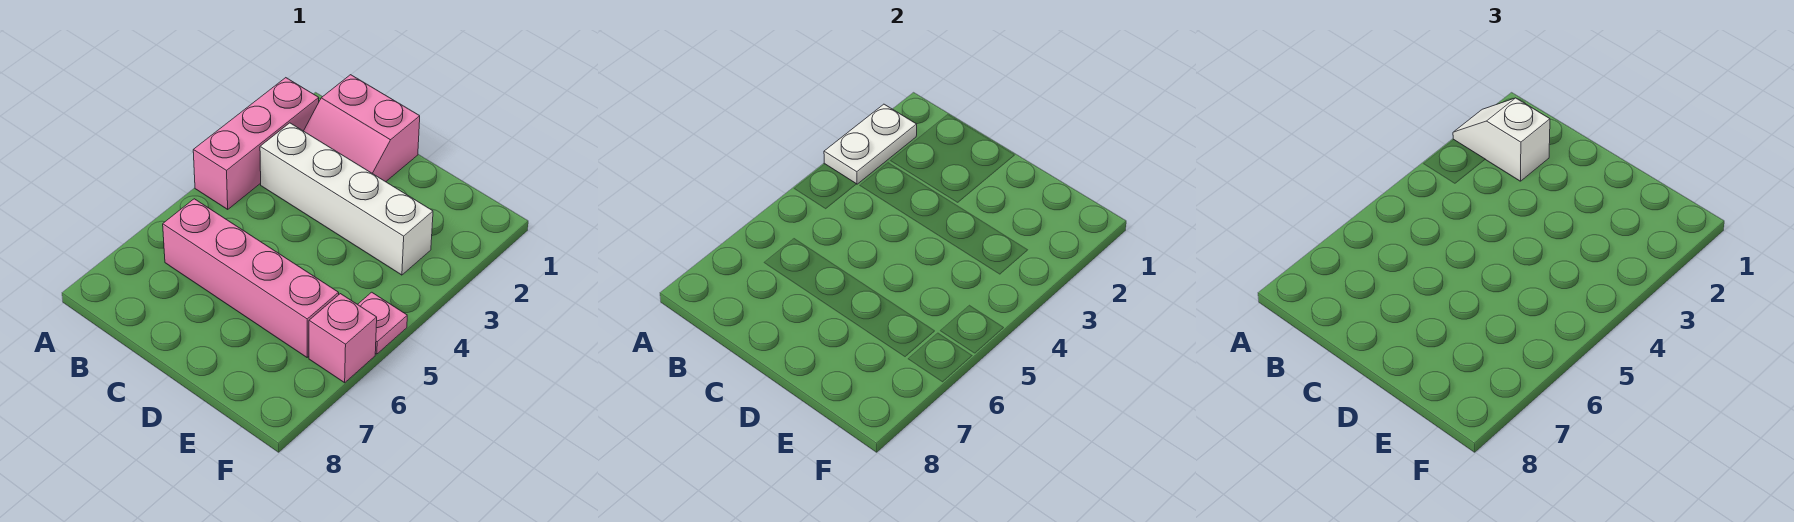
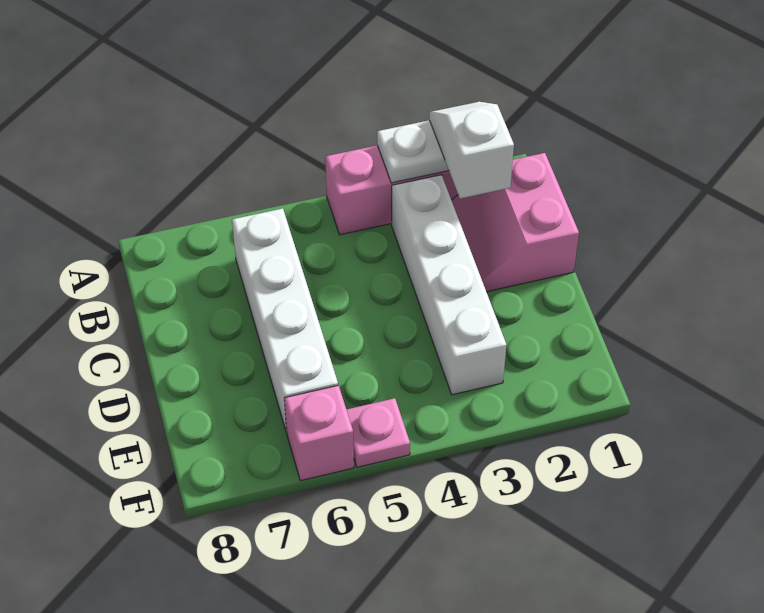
pink 1x4 brick [163,199,339,358] -> white 1x4 brick [232,209,338,433]

